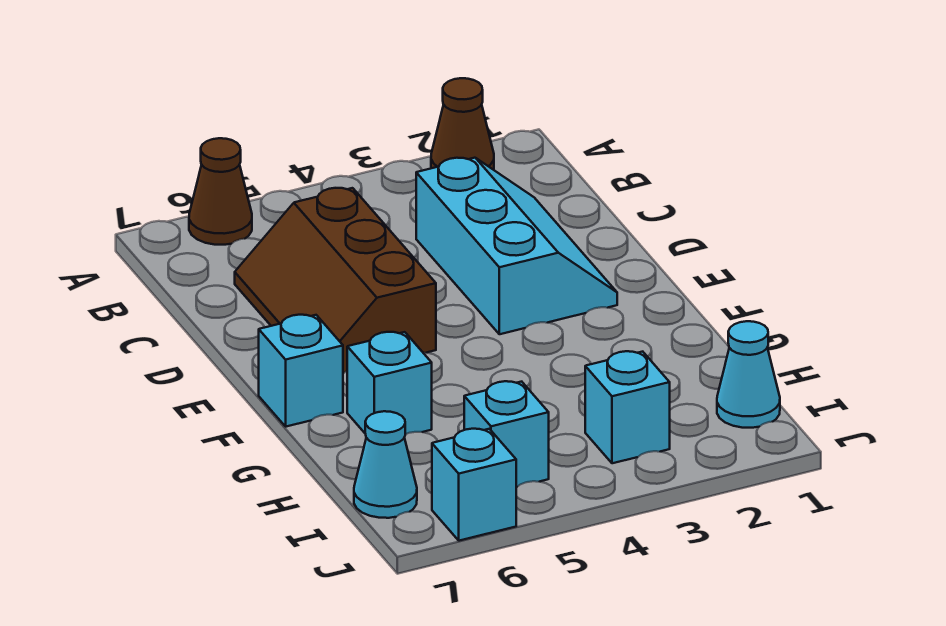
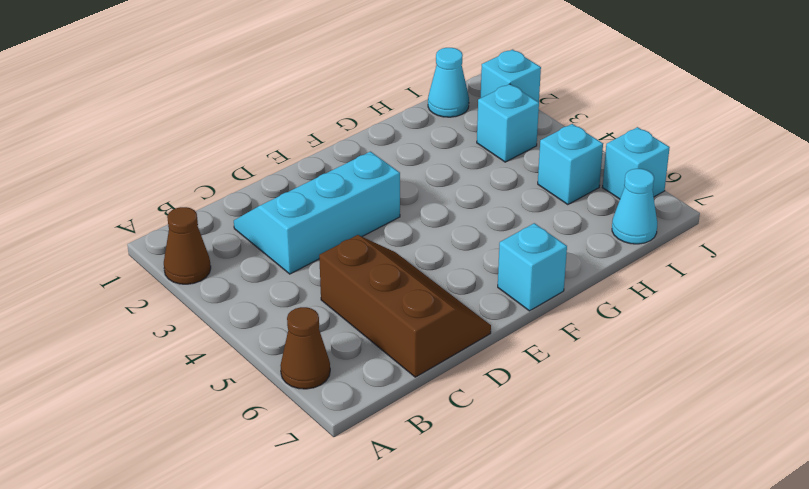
brown 2x3 slope [235,188,436,373] -> brown 2x3 slope turned to [319,235,491,377]
cyan 1x1 brick [347,332,432,434] -> cyan 1x1 brick moved to [481,50,541,102]

